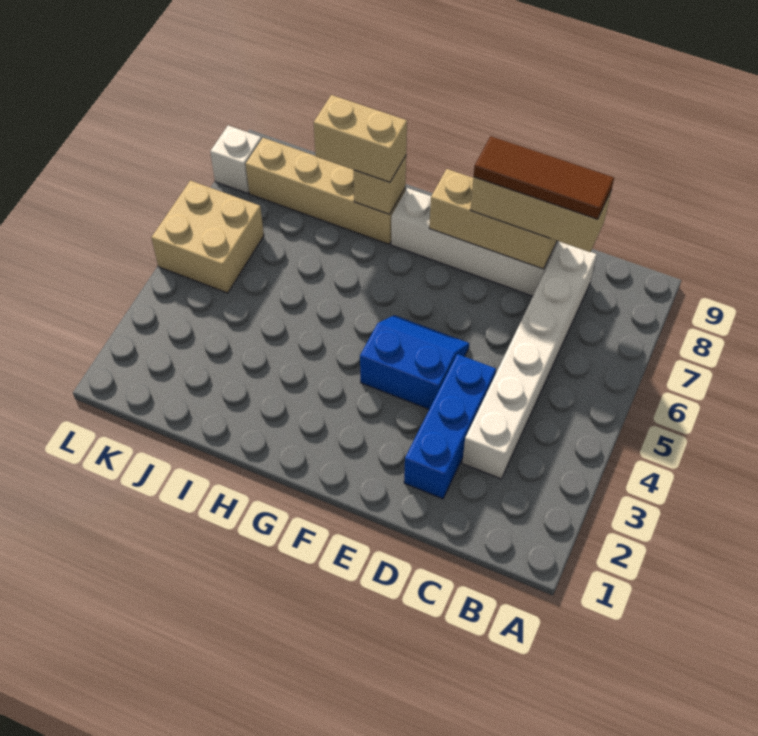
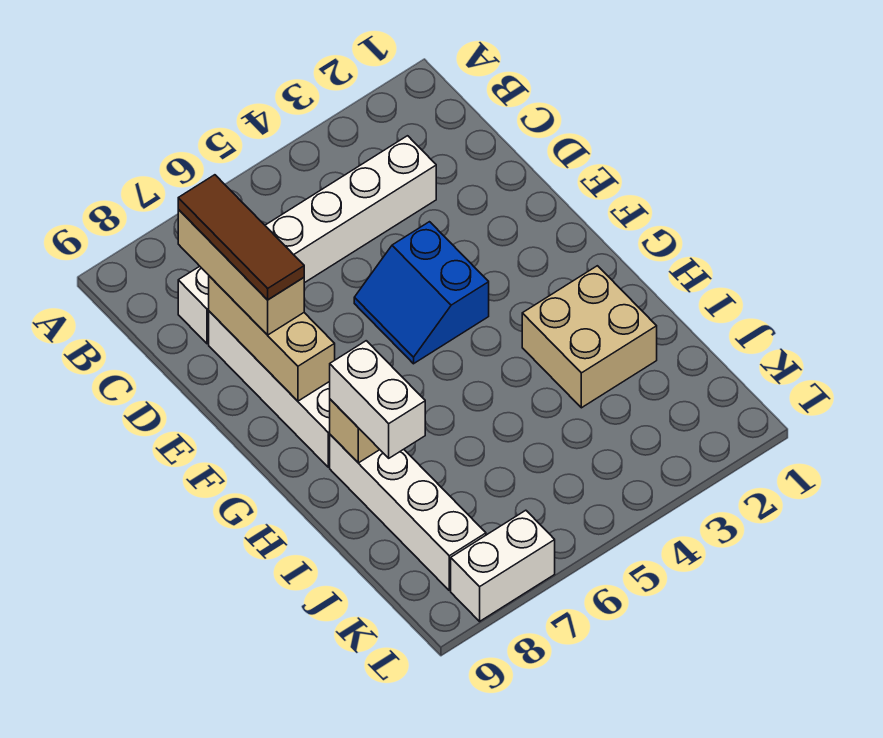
blue 1x3 brick [404,354,496,499] -> none
tan 1x4 brick [246,138,405,244] -> white 1x4 brick [330,435,486,591]
tan 1x2 brick [314,95,407,182] -> white 1x2 brick [330,341,425,458]
tan 2x2 brick [151,180,264,293] -> tan 2x2 brick moved to [522,266,657,408]
white 1x1 brick [210,126,261,193] -> white 1x2 brick [451,510,555,621]

